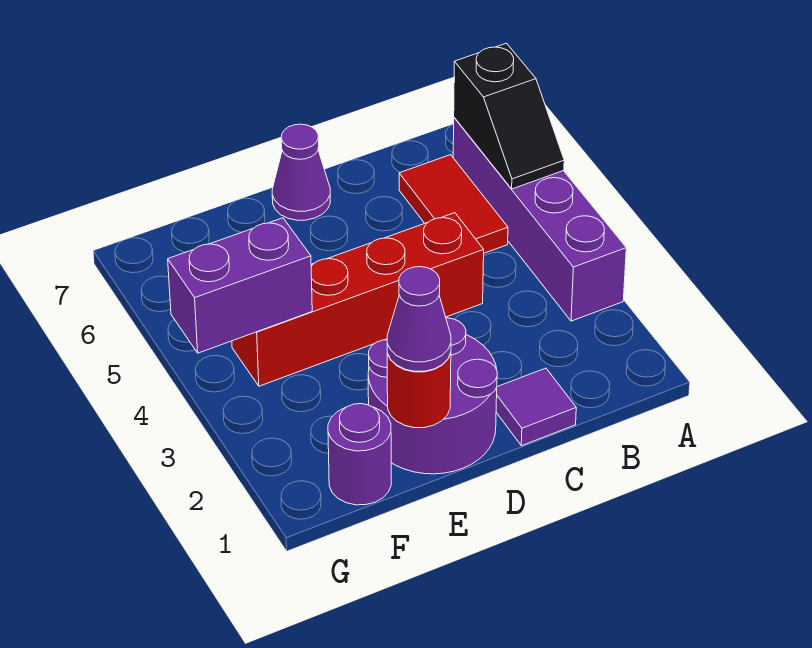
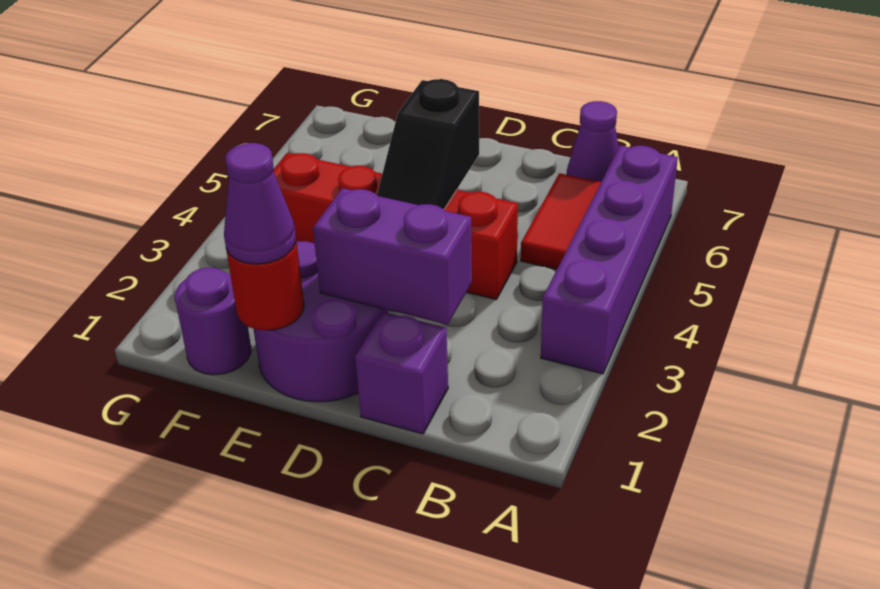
black 1x2 slope [454,43,564,189] -> black 1x2 slope moved to [377,79,479,209]
purple 1x1 tile [496,368,576,446] -> purple 1x1 brick [355,312,448,434]
purple 1x1 cone [272,124,330,220] -> purple 1x1 cone moved to [567,101,619,182]
purple 1x2 brick [168,218,312,353] -> purple 1x2 brick moved to [313,188,472,325]

